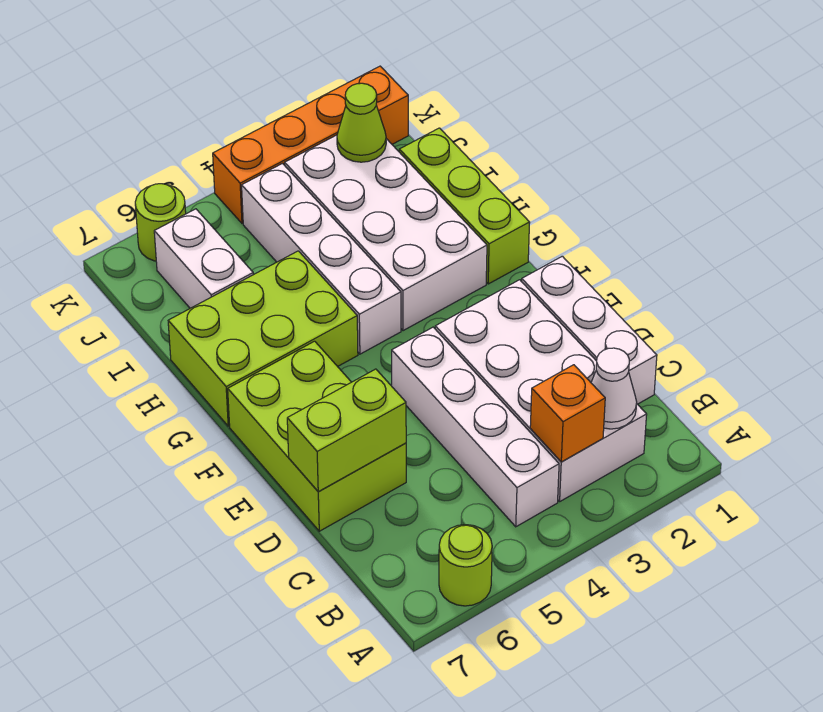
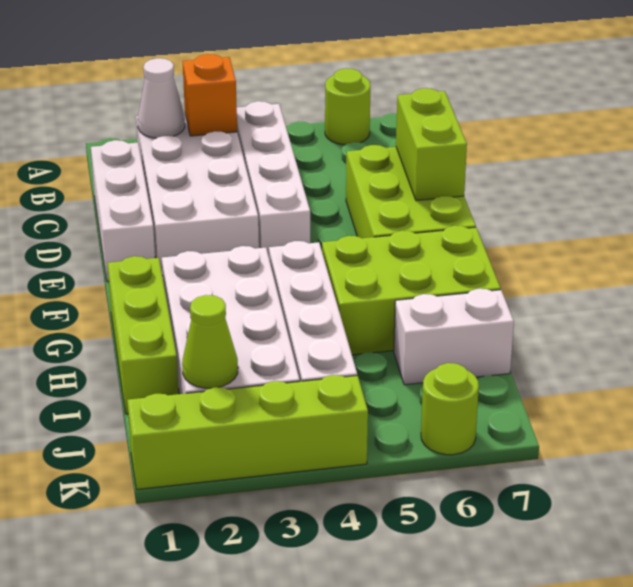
lime 1x2 brick [287,369,406,492] -> lime 1x2 brick turned to [396,88,467,201]
white 1x2 brick [154,209,253,308] -> white 1x2 brick turned to [394,289,514,385]
orange 1x4 brick [213,66,408,223] -> lime 1x4 brick [127,375,368,489]

